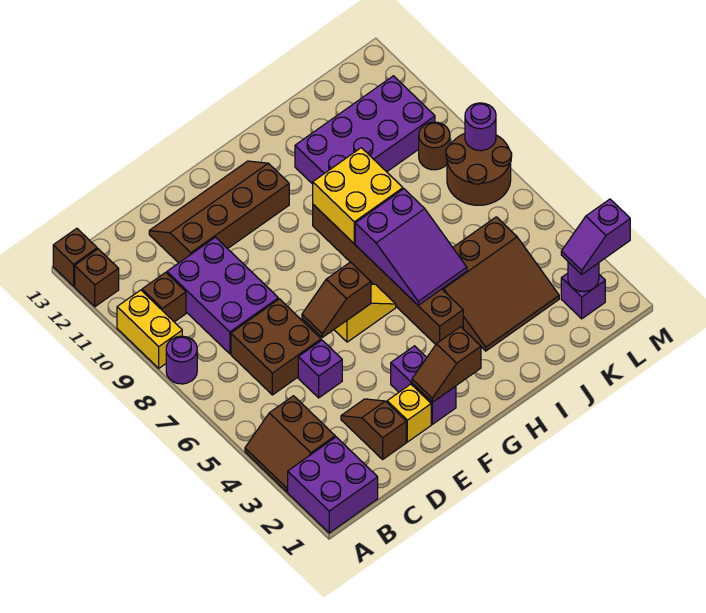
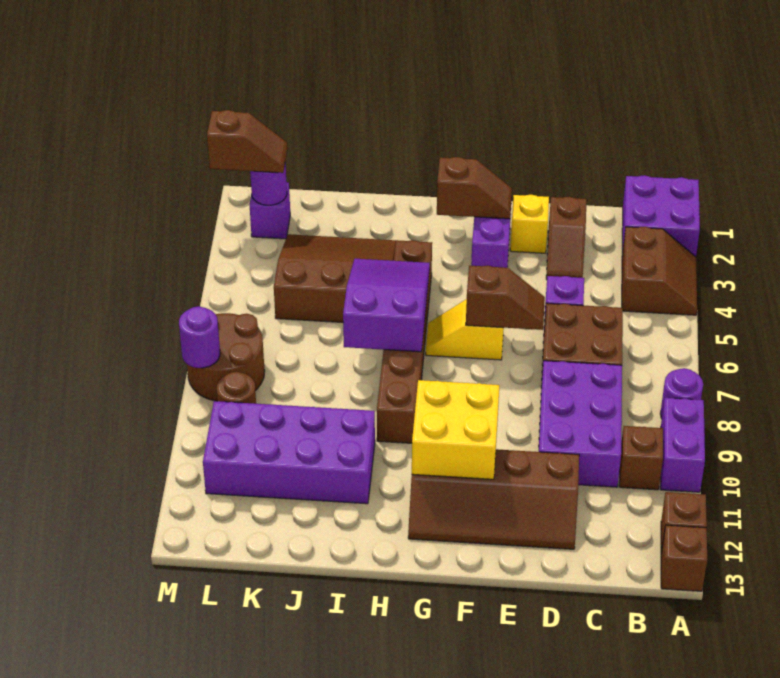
yellow 1x2 brick [117,290,182,368] -> purple 1x2 brick [661,398,705,492]
yellow 2x2 brick [313,148,403,244] -> yellow 2x2 brick moved to [412,380,499,479]
purple 1x2 slope [561,199,630,274] -> brown 1x2 slope [207,110,287,173]

